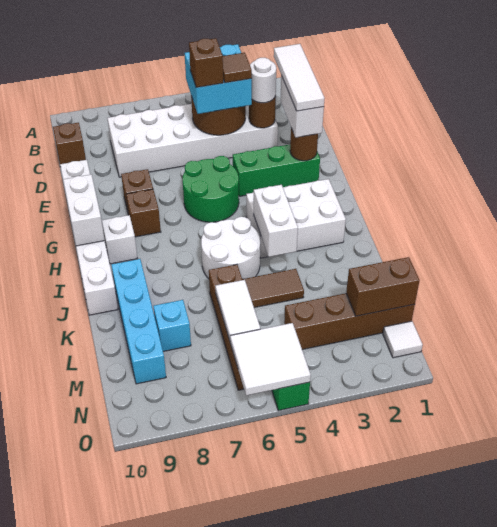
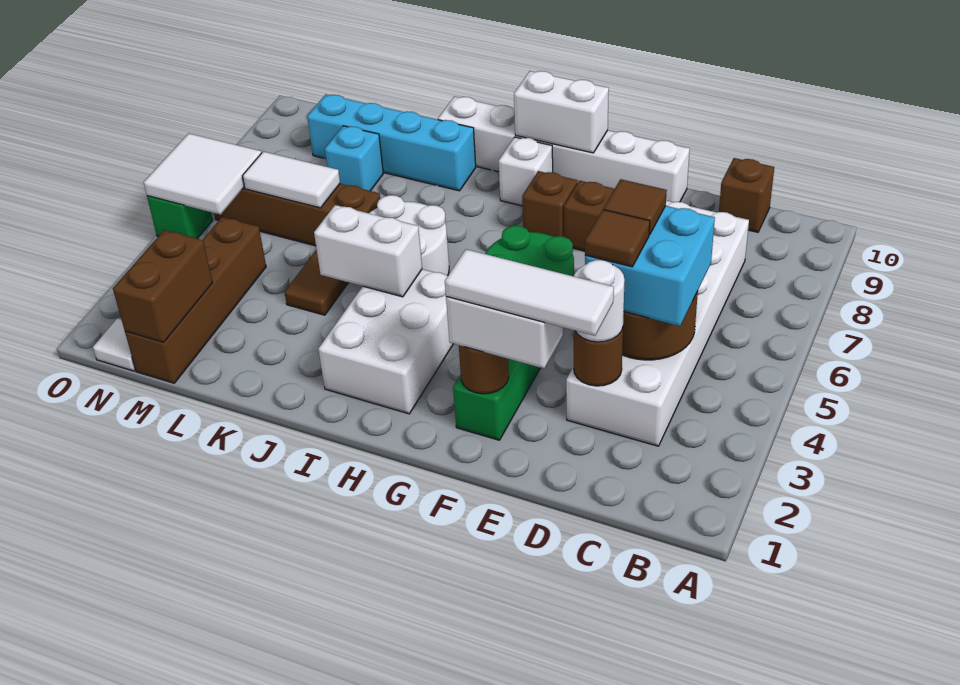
brown 1x1 brick [189,38,223,87] -> brown 1x1 tile [604,179,667,235]

